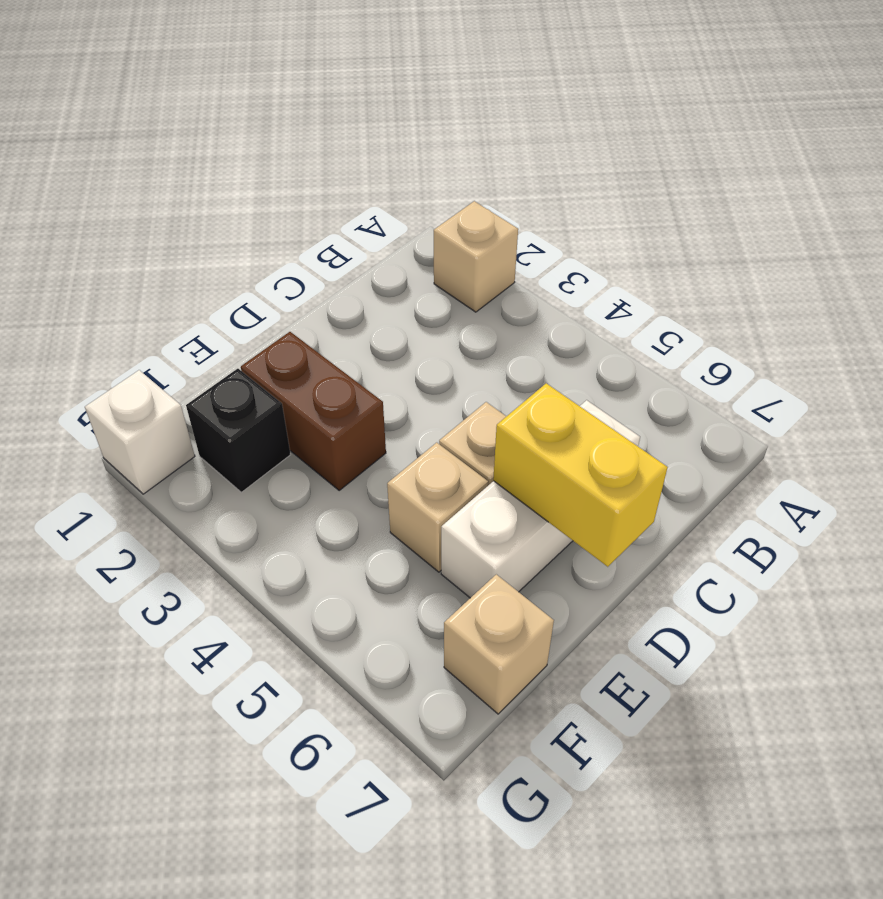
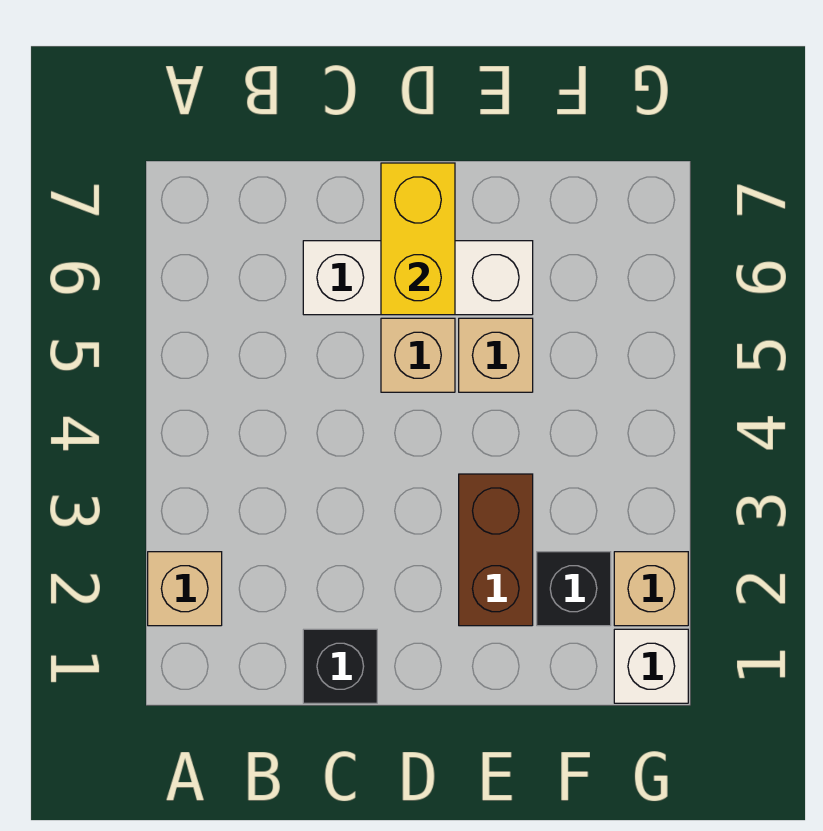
none -> black 1x1 brick [303,629,377,703]
tan 1x1 brick [444,574,554,714] -> tan 1x1 brick moved to [614,552,688,626]

